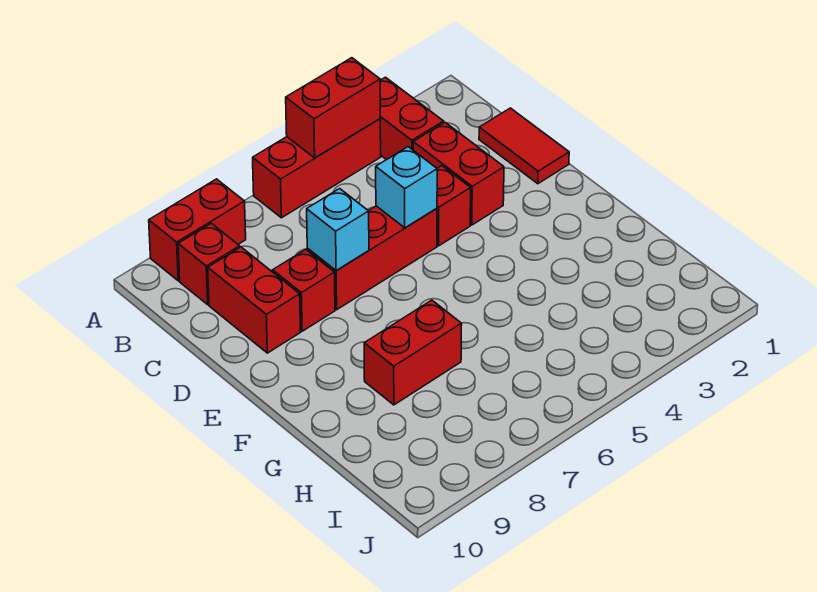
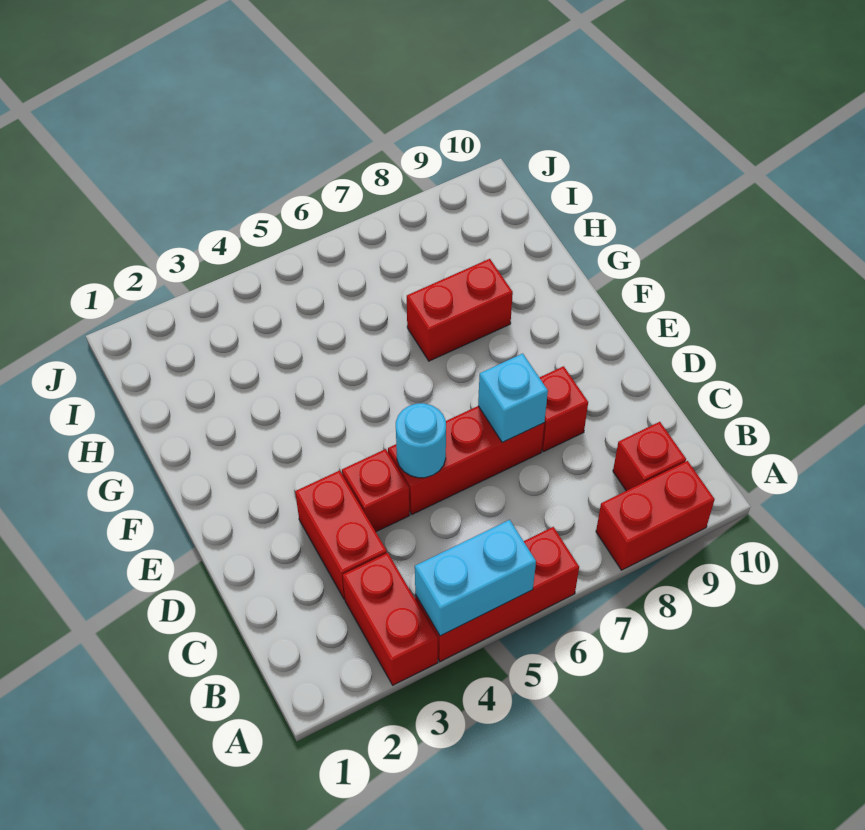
red 1x2 brick [286,58,380,158] -> cyan 1x2 brick [415,520,536,636]
red 1x2 tile [479,108,569,184] -> none
red 1x2 brick [208,247,301,353] -> none
cyan 1x1 brick [376,147,437,228] -> cyan 1x1 round brick [396,403,446,478]

